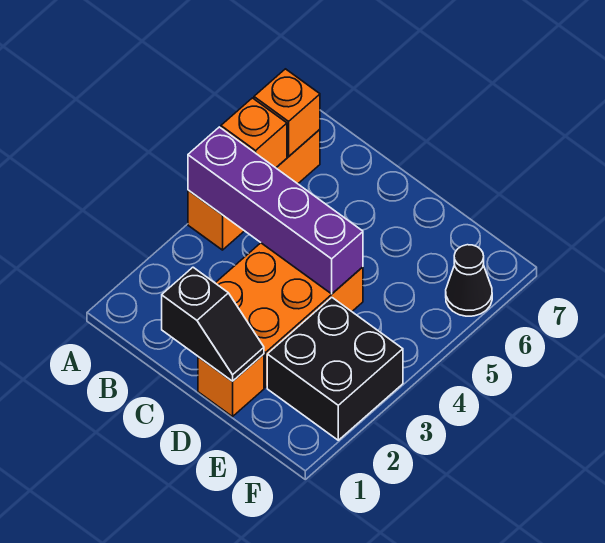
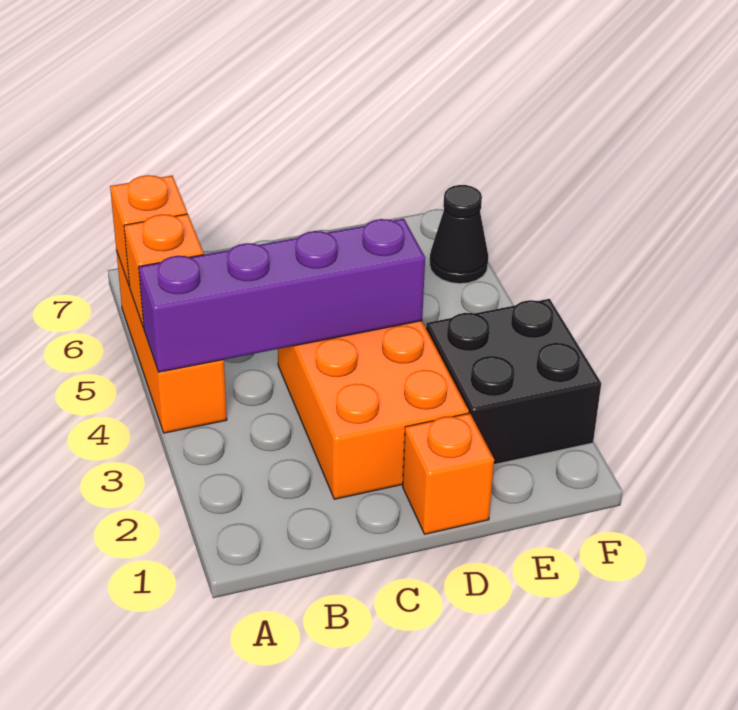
black 1x2 slope [162,267,264,381] -> none

